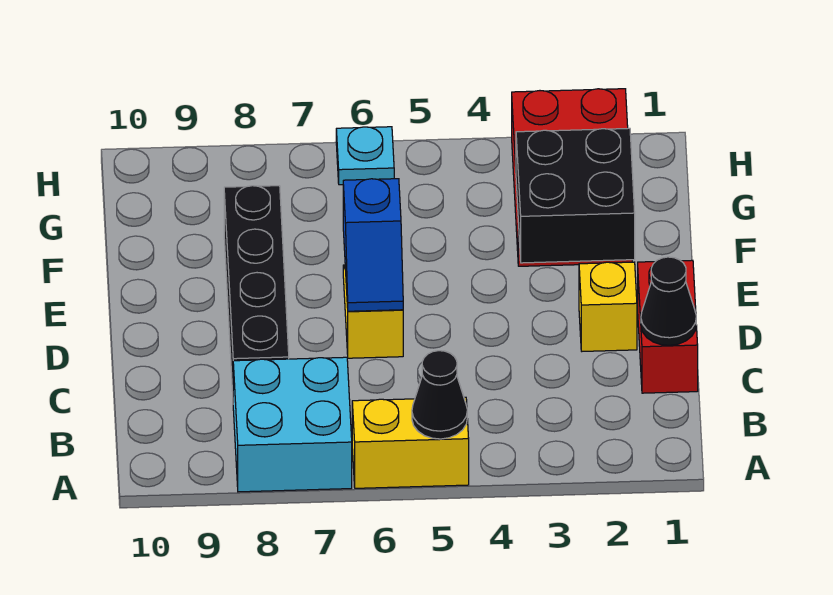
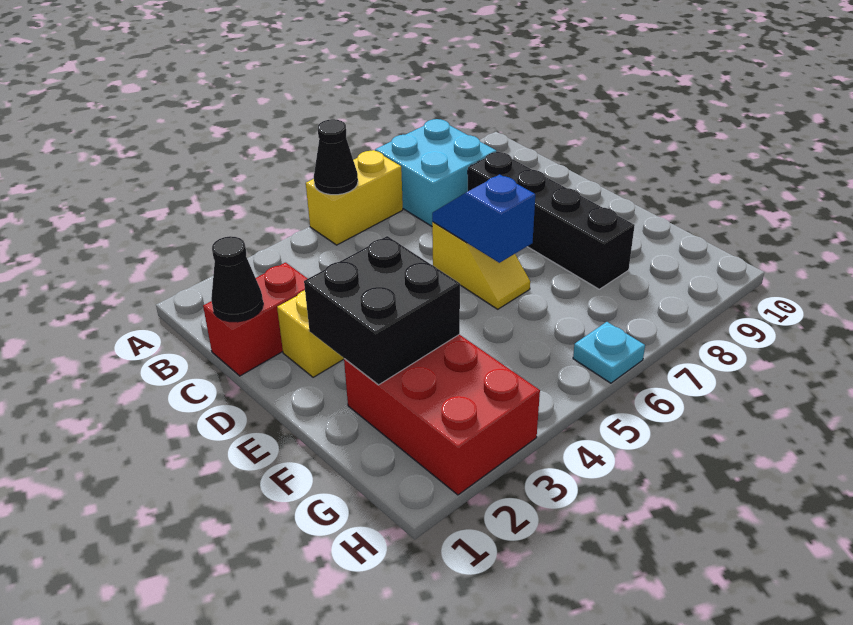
red 1x2 brick [638,260,698,393] -> red 1x2 brick turned to [203,263,308,376]

